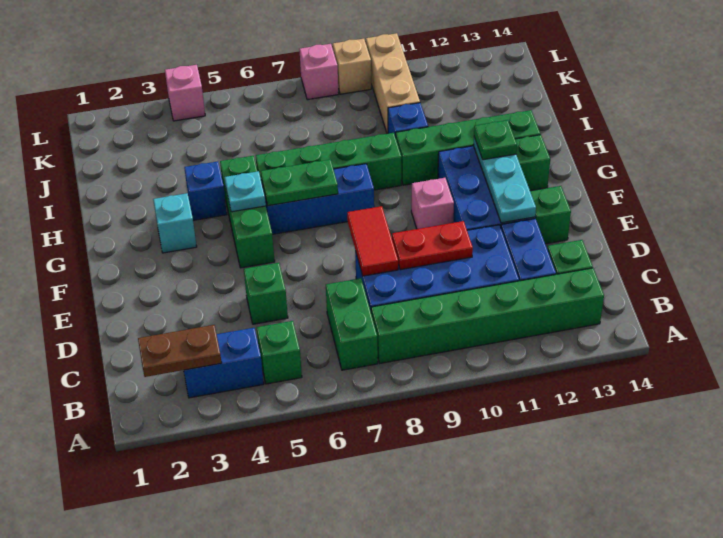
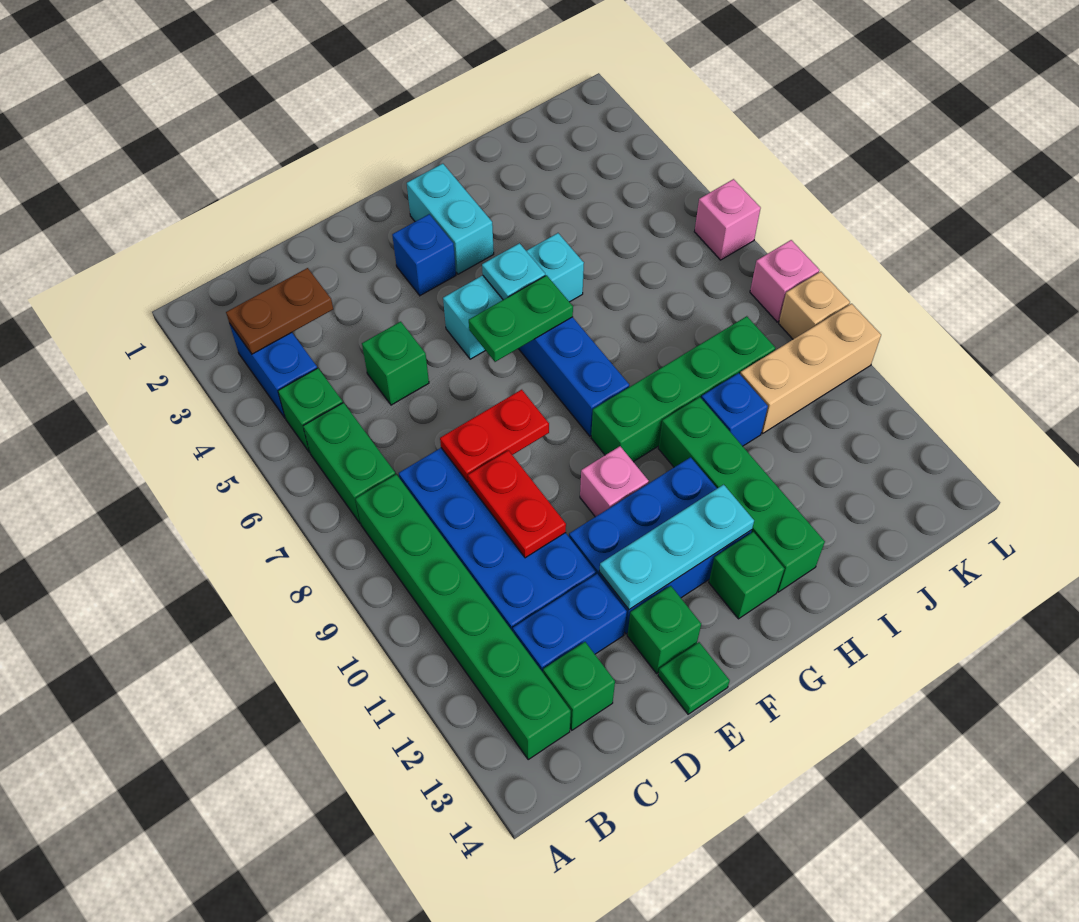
brown 1x2 plate [138,325,222,377] -> brown 1x2 plate turned to [226,268,333,354]
green 1x2 brick [326,278,378,370] -> green 1x2 brick turned to [303,402,396,523]
red 1x2 tile [347,206,398,276] -> red 1x2 plate [440,390,549,482]
green 1x3 brick [220,156,275,268] -> cyan 1x3 brick [443,233,584,359]
cyan 1x1 brick [153,193,197,253] -> cyan 1x2 brick [407,164,494,274]
green 1x2 plate [261,159,338,206] -> green 1x2 plate turned to [469,275,573,362]
green 1x1 plate [474,120,517,160] -> green 1x1 plate moved to [658,642,730,714]
blue 1x1 brick [184,161,227,220] -> blue 1x1 brick moved to [392,214,456,296]
green 1x4 brick [256,133,401,190] -> green 1x4 brick turned to [591,316,775,462]
pink 1x1 brick [165,65,205,121] -> pink 1x1 brick moved to [694,179,761,260]

